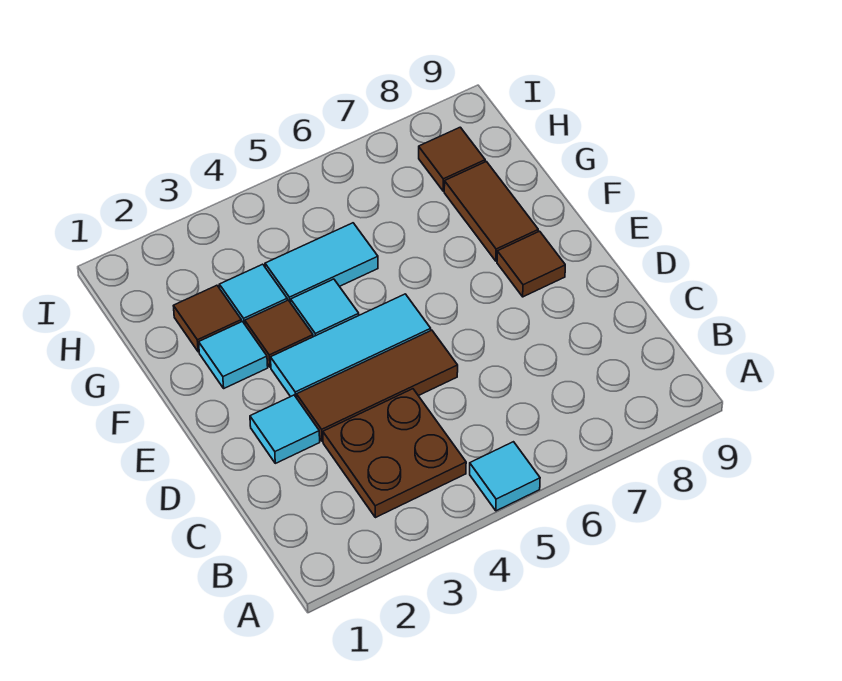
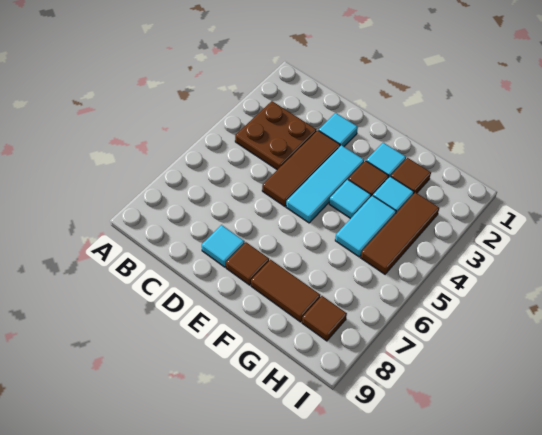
cyan 1x1 tile [470,442,540,511] -> cyan 1x1 tile moved to [202,225,245,267]
none -> brown 1x3 tile [361,192,439,274]

